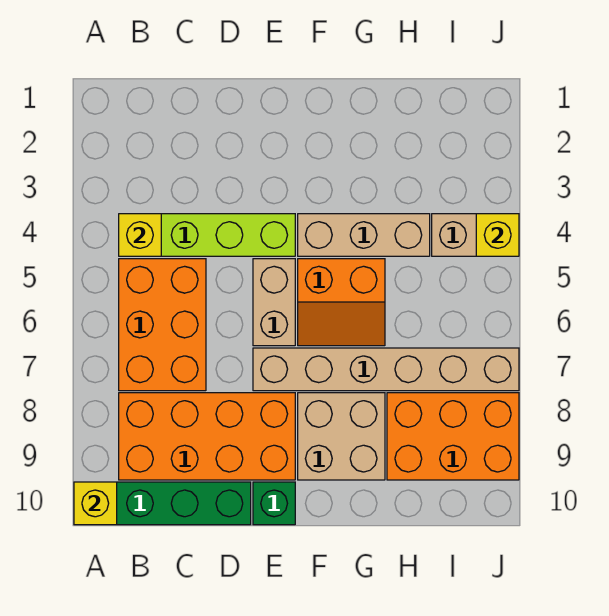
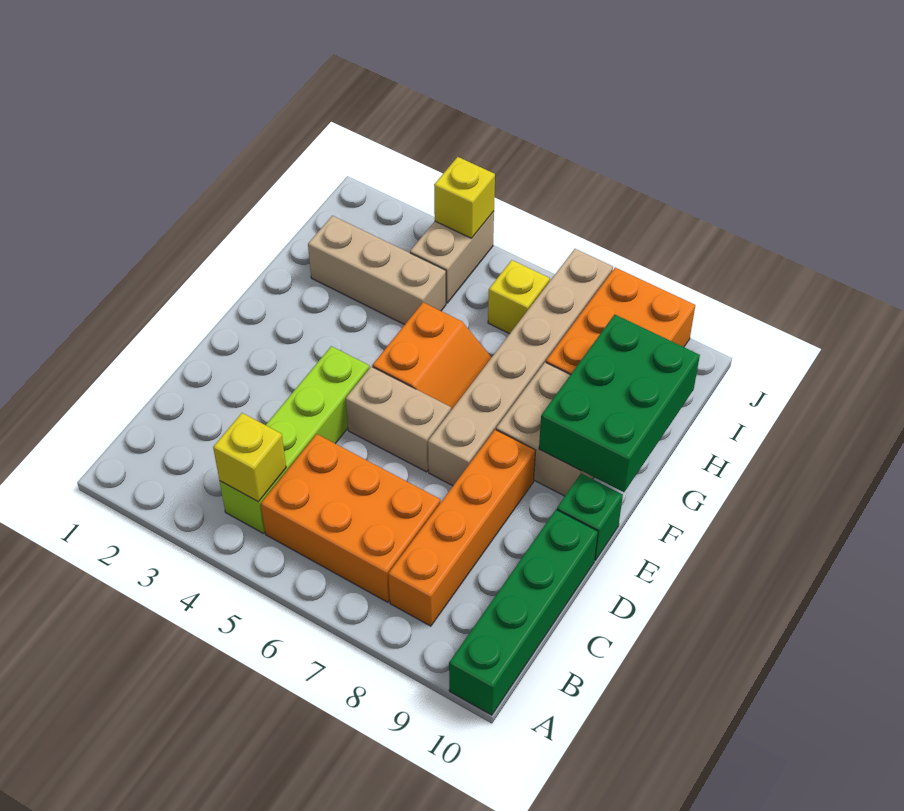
yellow 1x1 brick [74,482,117,525] -> yellow 1x1 brick moved to [488,260,550,334]
orange 2x4 brick [119,393,295,480] -> orange 1x4 brick [388,430,536,626]
tan 1x3 brick [298,214,430,256] -> tan 1x3 brick turned to [308,216,446,325]
none -> green 2x3 brick [539,314,700,492]

